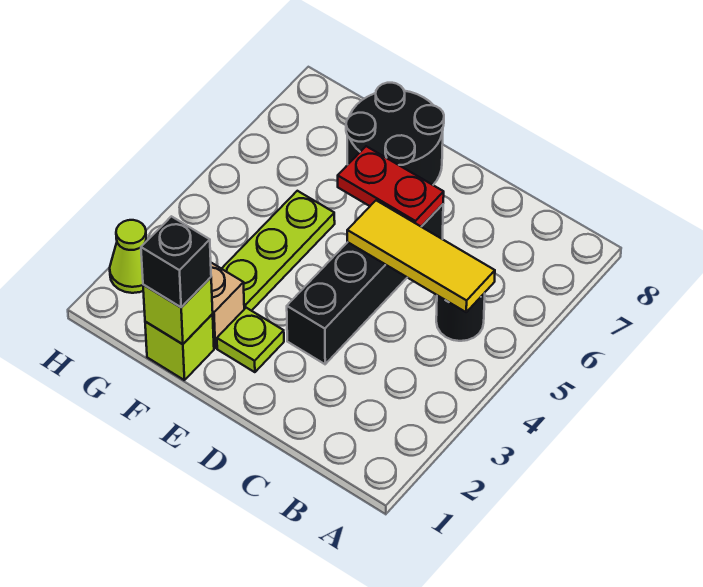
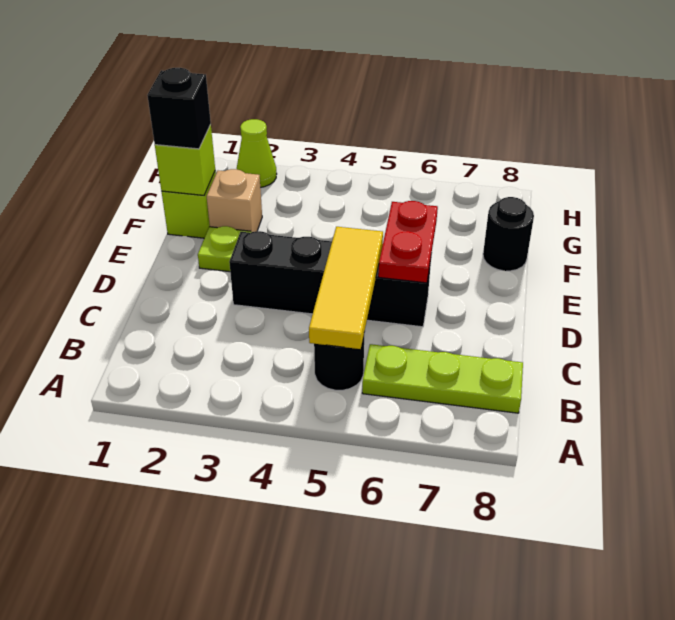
black 2x2 round brick [346,83,444,185] -> black 1x1 round brick [483,197,534,271]
lime 1x3 plate [222,191,335,311] -> lime 1x3 plate moved to [362,344,523,413]

